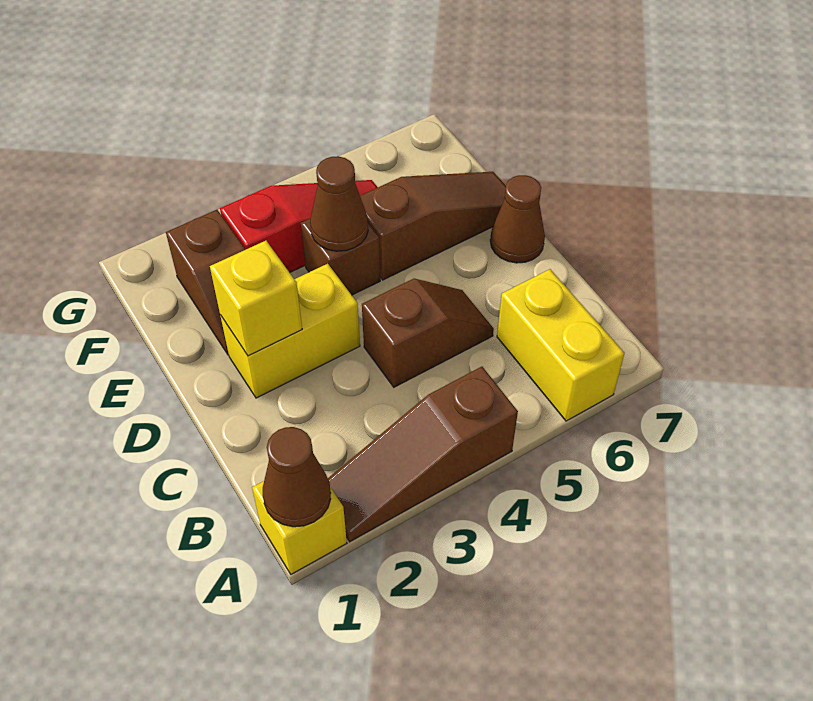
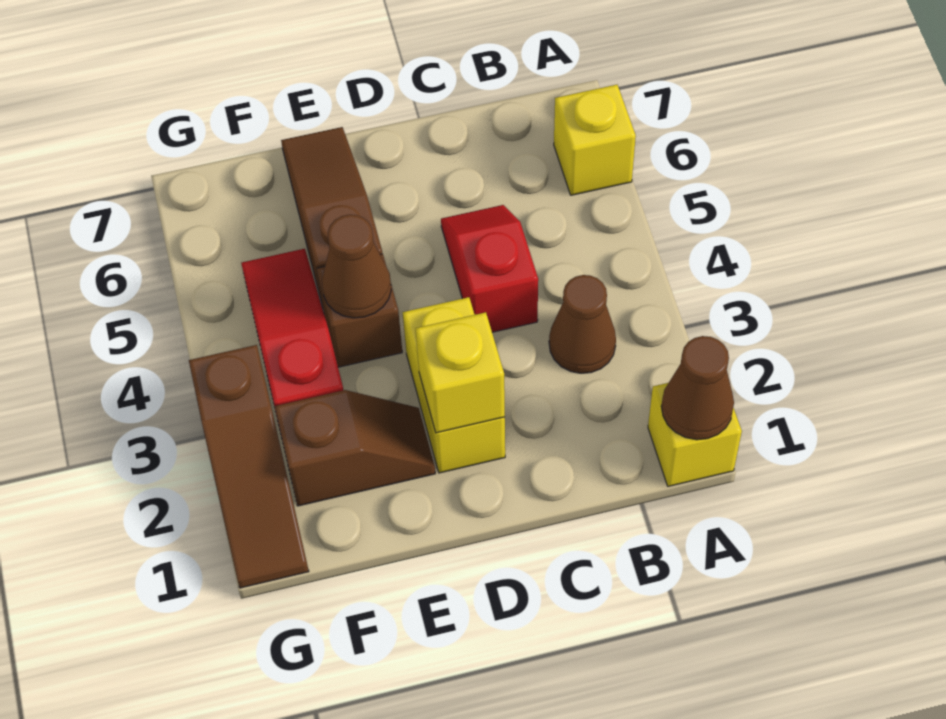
brown 1x3 slope [328,367,518,542] -> brown 1x3 slope moved to [189,345,309,588]
yellow 1x2 brick [497,269,624,421] -> yellow 1x1 brick [554,85,636,195]
brown 1x2 slope [362,278,494,387] -> red 1x2 slope [441,205,538,332]
brown 1x1 cone [490,175,545,263] -> brown 1x1 cone moved to [549,275,616,373]

